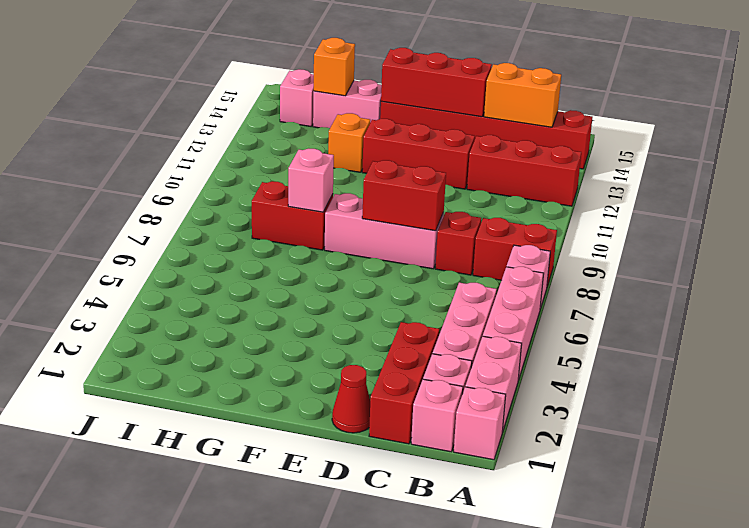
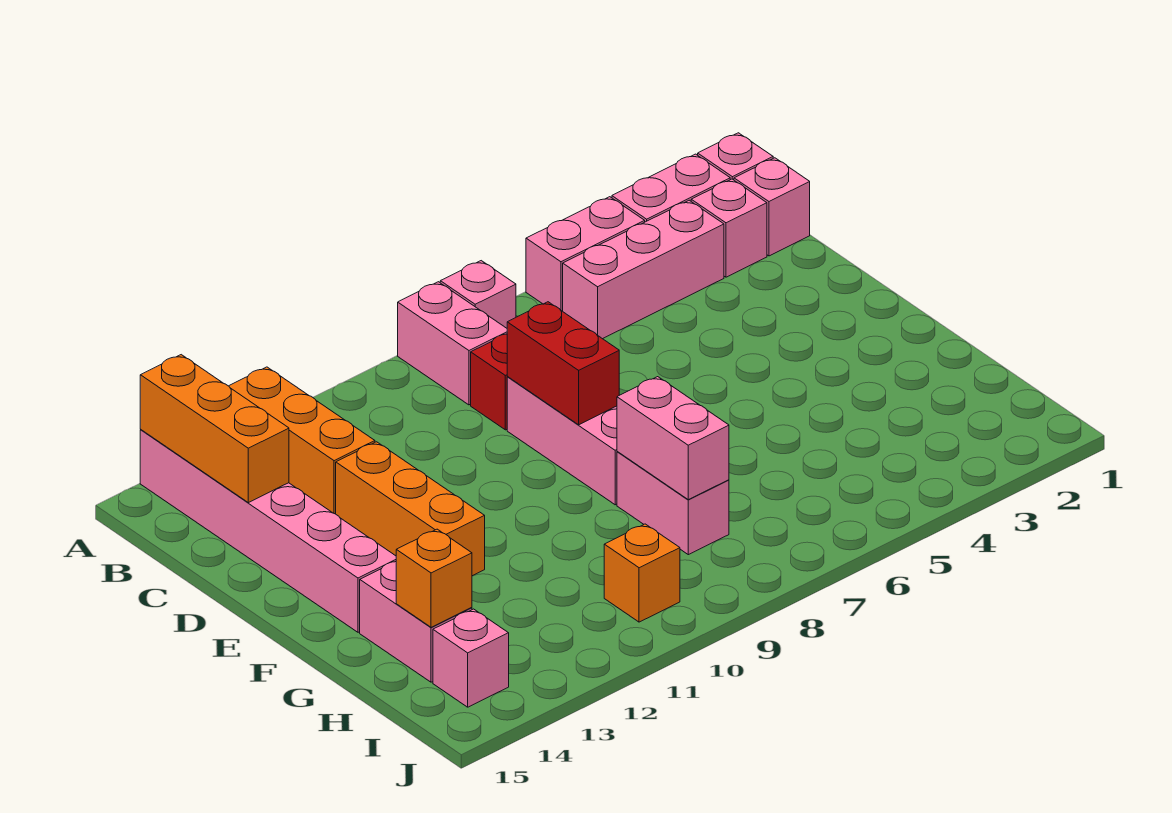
pink 1x3 brick [483,267,544,380] -> pink 1x2 brick [526,197,645,311]
red 1x2 brick [473,218,557,286] -> pink 1x2 brick [398,282,507,405]
red 1x3 brick [467,135,581,206] -> orange 1x3 brick [229,367,375,514]
red 1x6 brick [380,101,592,169] -> pink 1x6 brick [140,430,396,632]
orange 1x2 brick [484,63,561,127] -> orange 1x3 brick [140,355,289,503]
red 1x3 brick [369,322,439,444] -> none
red 1x1 cone [332,365,370,433] -> none
red 1x3 brick [362,119,475,189] -> orange 1x3 brick [336,442,485,576]
red 1x3 brick [381,48,492,117] -> none
red 1x2 brick [252,181,333,250] -> pink 1x2 brick [617,452,729,555]
pink 1x1 brick [288,148,334,212] -> pink 1x2 brick [617,377,729,500]
orange 1x1 brick [328,113,370,172] -> orange 1x1 brick moved to [604,524,680,622]

